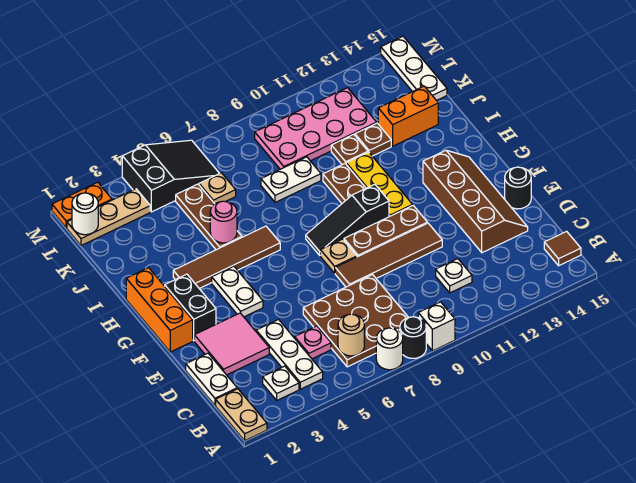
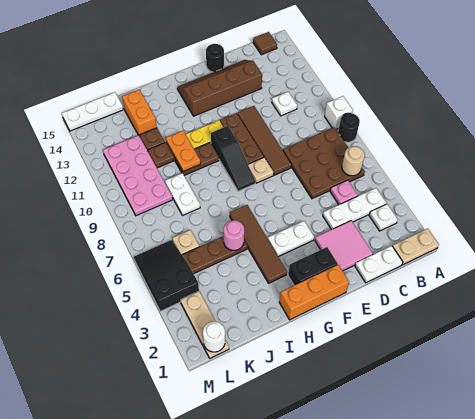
white 1x1 round brick [376,328,403,370] -> none
orange 1x2 plate [52,182,112,228] -> orange 1x2 plate moved to [166,131,201,171]

